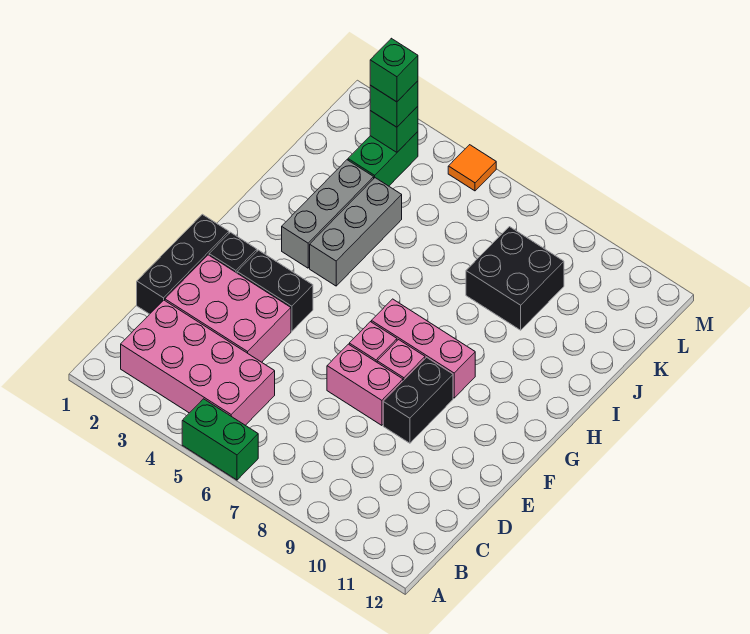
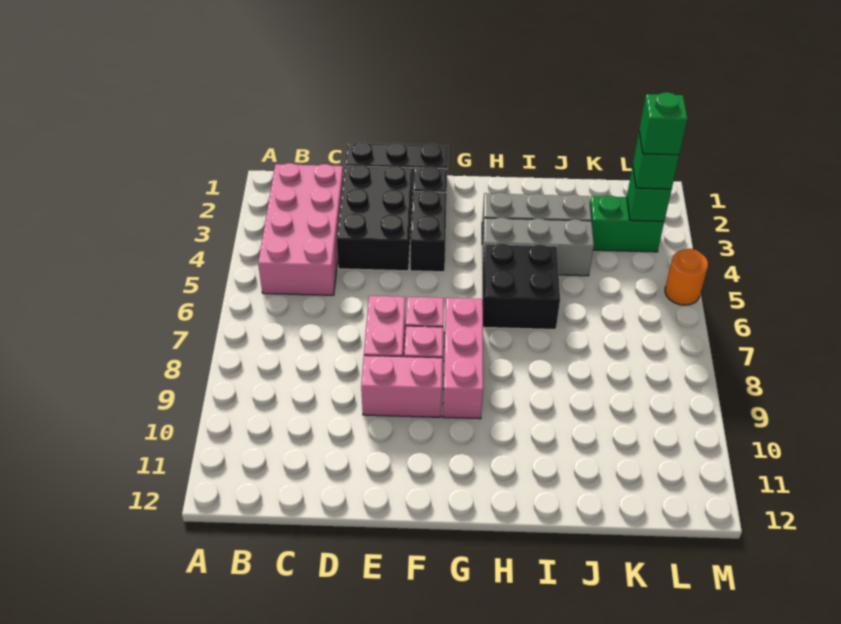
green 1x2 brick [182,399,258,480] -> none
pink 2x3 brick [165,255,291,362] -> black 2x3 brick [336,165,412,271]
black 1x2 brick [383,357,453,443] -> pink 1x2 brick [361,355,443,417]
black 2x2 brick [466,227,564,330] -> black 2x2 brick moved to [482,244,560,330]
orange 1x1 tile [448,145,496,191] -> orange 1x1 round brick [665,249,708,305]

